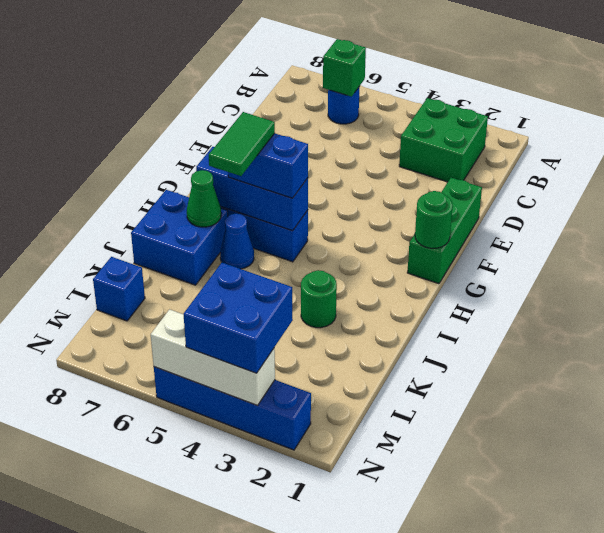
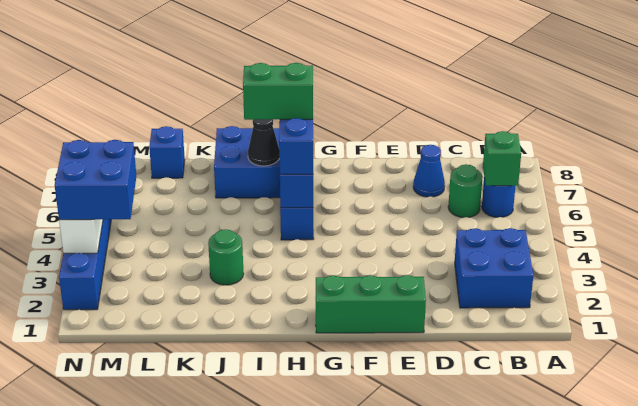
green 2x2 brick [399,98,488,182] -> blue 2x2 brick [455,228,533,308]
green 1x1 round brick [415,191,453,248] -> green 1x1 round brick moved to [448,164,483,218]
green 1x2 tile [208,112,275,176] -> green 1x2 brick [243,63,313,120]
blue 1x1 cone [220,214,254,269] -> blue 1x1 cone moved to [413,145,445,197]
green 1x1 cone [187,170,221,227] -> black 1x1 cone [248,119,279,166]

